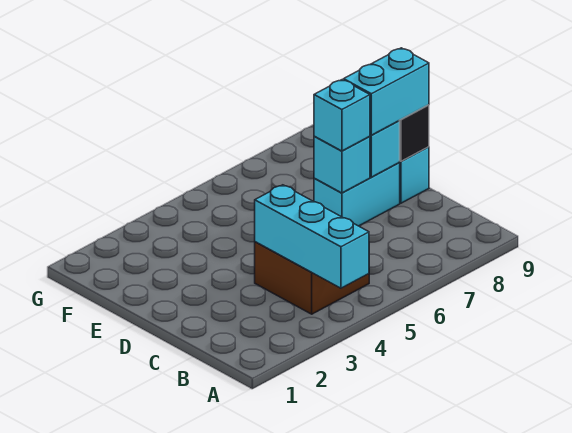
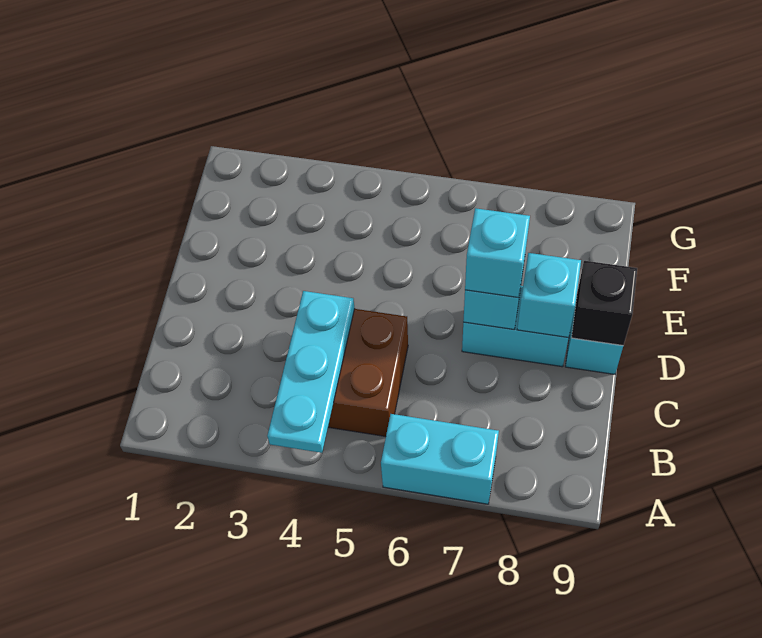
cyan 1x3 brick [255,185,369,288] -> cyan 1x3 plate [267,291,355,453]
cyan 1x2 brick [344,48,429,135] -> cyan 1x2 brick moved to [381,414,499,504]

